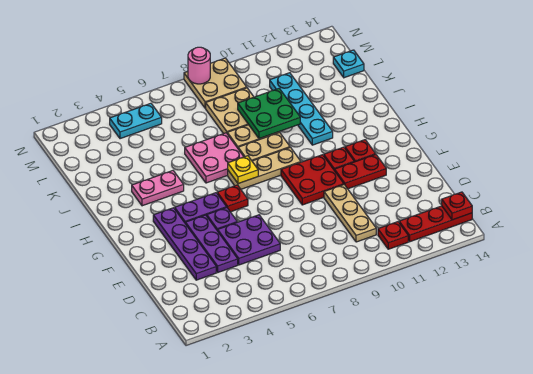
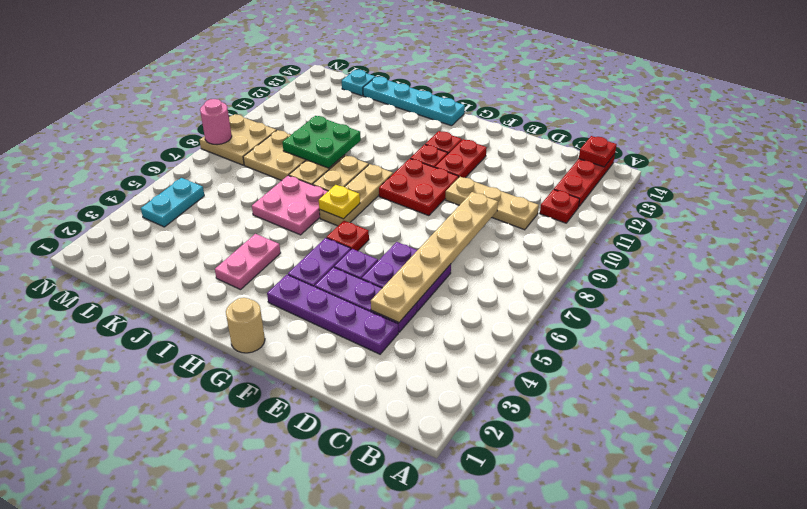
none -> tan 1x6 plate [371,192,498,322]
none -> tan 1x1 round brick [226,298,265,353]
cyan 1x4 plate [270,73,333,145] -> cyan 1x4 plate moved to [363,77,465,126]

